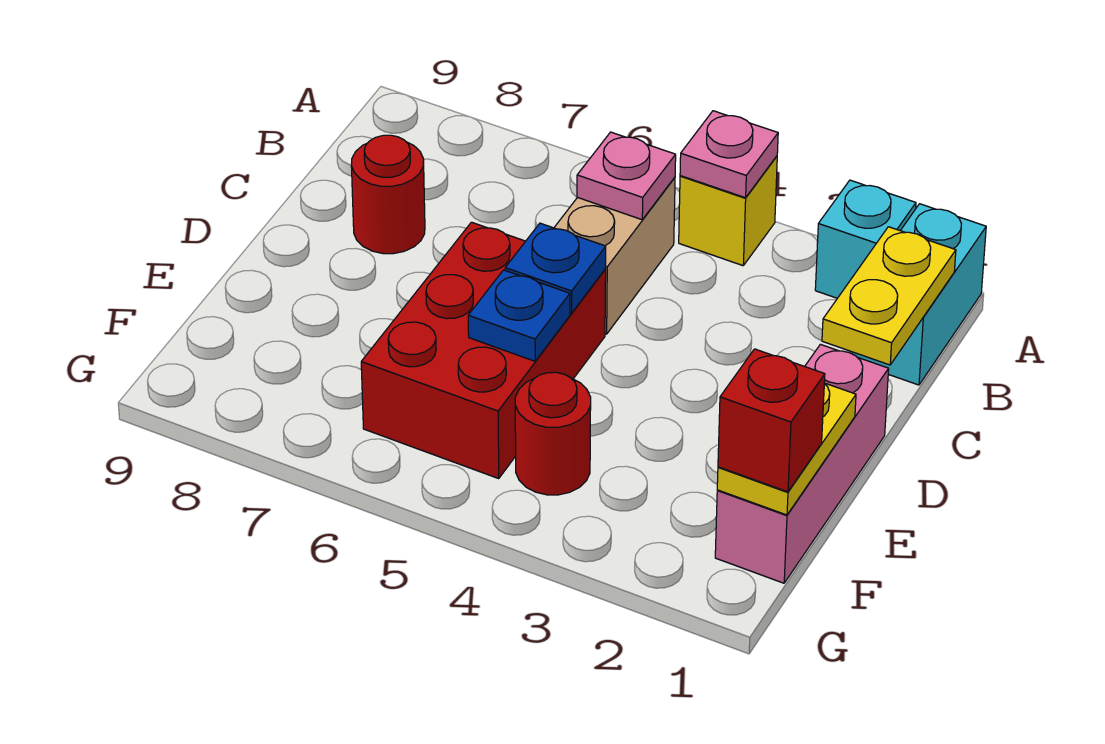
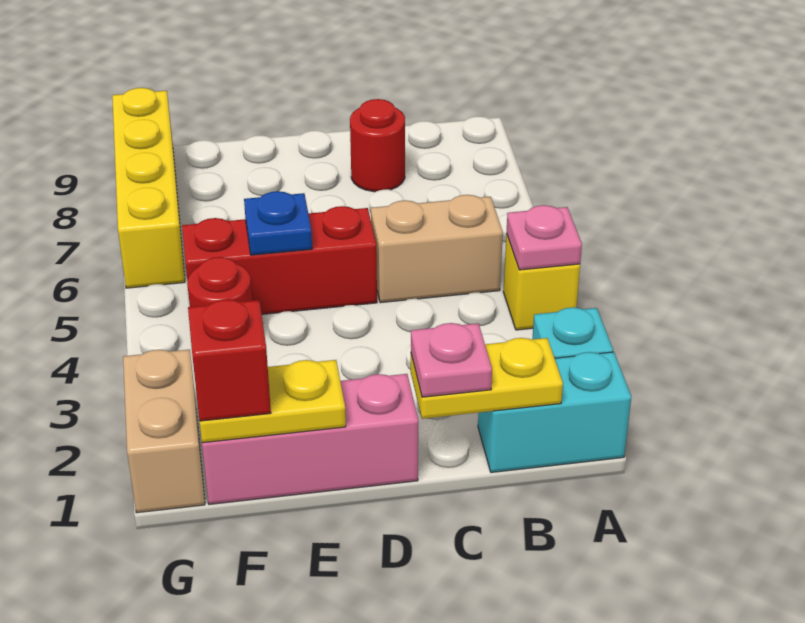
pink 1x1 plate [577,132,676,220] -> pink 1x1 plate moved to [411,323,492,397]
red 2x3 brick [361,222,606,478] -> red 1x3 brick [182,206,377,314]
blue 1x1 plate [505,223,606,313] -> none
none -> tan 1x2 brick [123,349,205,513]
none -> yellow 1x4 brick [112,88,185,288]

